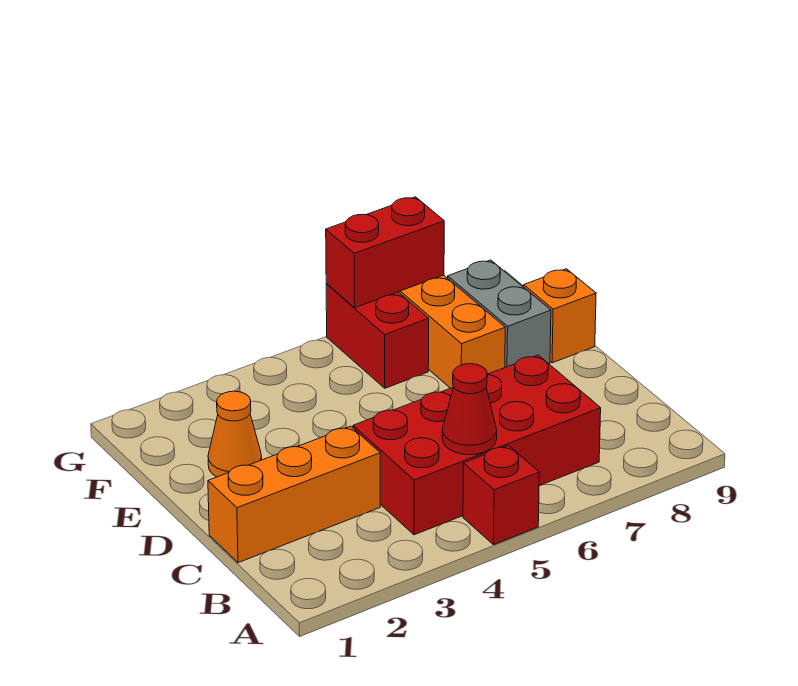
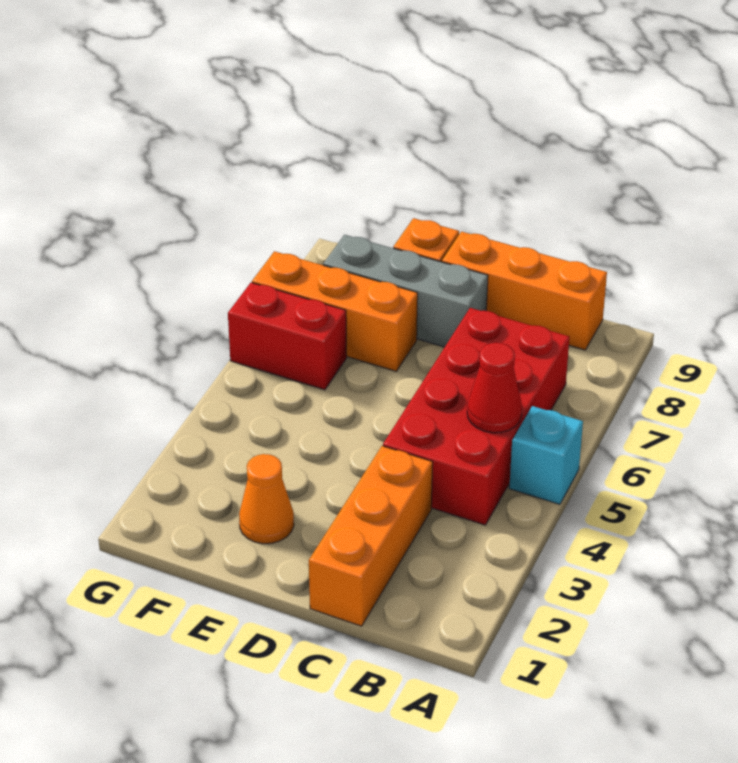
red 1x1 brick [463,446,539,545] -> cyan 1x1 brick [509,406,583,504]
none -> orange 1x3 brick [442,232,607,350]
grey 1x2 brick [448,260,551,367] -> grey 1x3 brick [323,235,488,347]
red 1x2 brick [326,197,444,308] -> none

